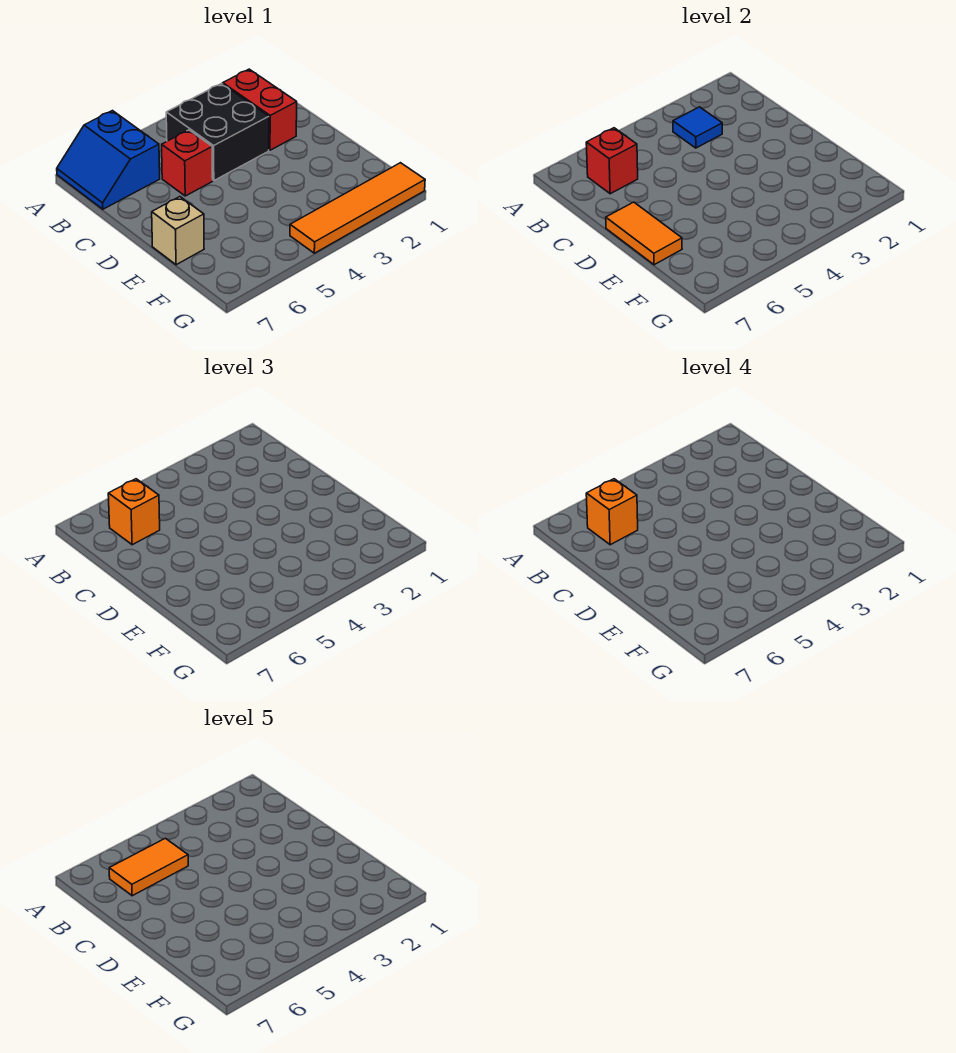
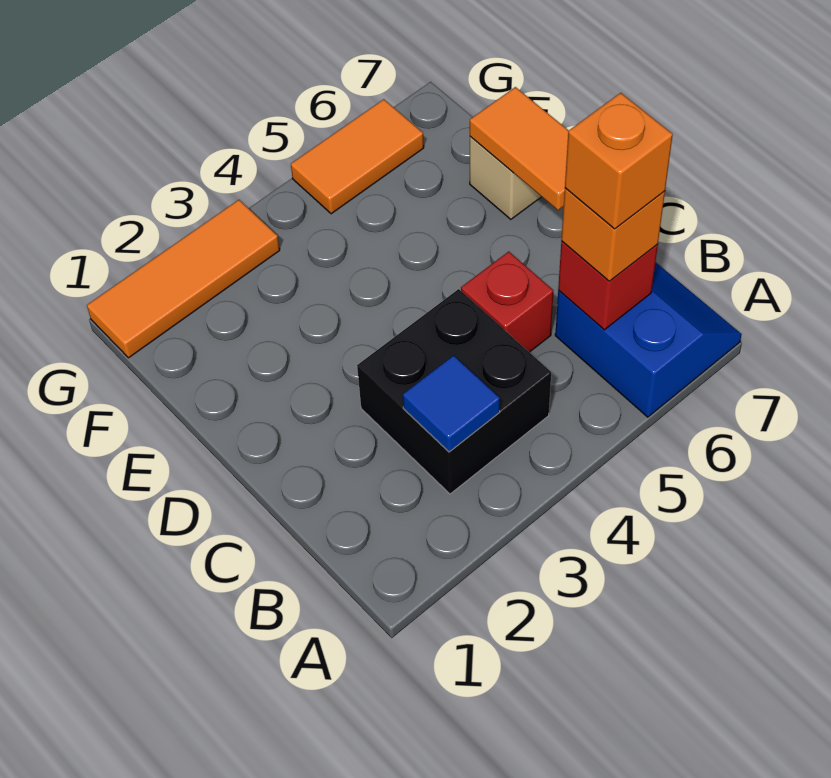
red 1x2 brick [223,69,297,150] -> none
orange 1x2 tile [109,838,188,896] -> orange 1x2 tile moved to [291,99,424,214]
orange 1x4 tile [290,163,425,253] -> orange 1x3 tile [87,200,280,358]

